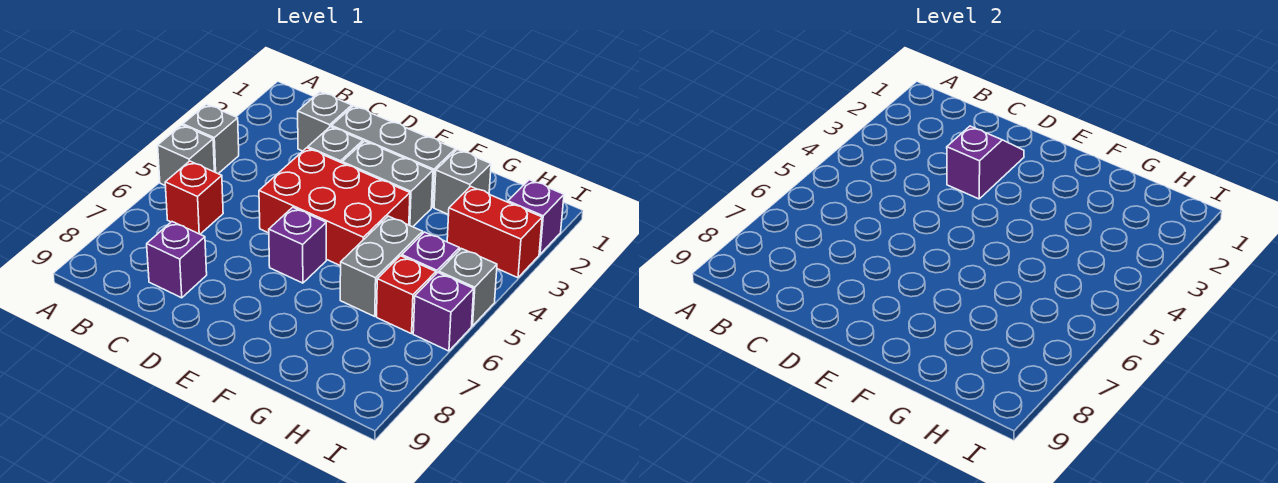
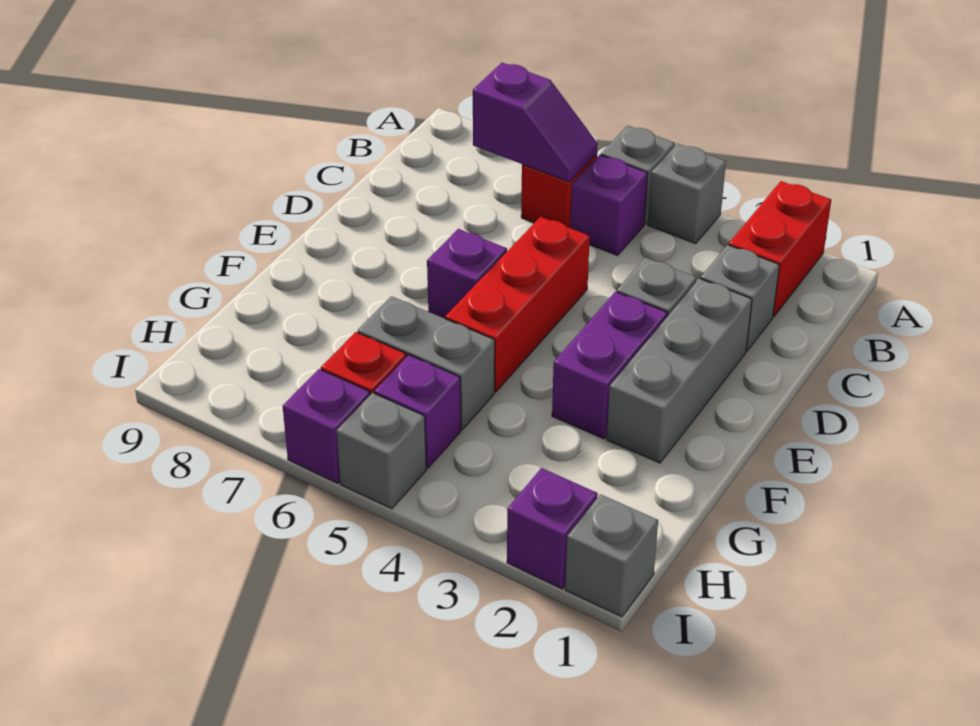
purple 1x1 brick [147,222,207,298] -> purple 1x1 brick moved to [570,155,648,256]
purple 1x2 slope [947,126,1024,199] -> purple 1x2 slope moved to [473,63,598,182]
red 2x3 brick [259,148,410,266] -> red 1x3 brick [445,217,590,392]
grey 1x2 brick [342,141,433,227] -> purple 1x2 brick [552,292,667,439]
grey 1x1 brick [434,150,491,215] -> grey 1x1 brick moved to [565,494,658,617]
red 1x2 brick [447,187,542,278] -> red 1x2 brick moved to [729,181,831,317]

